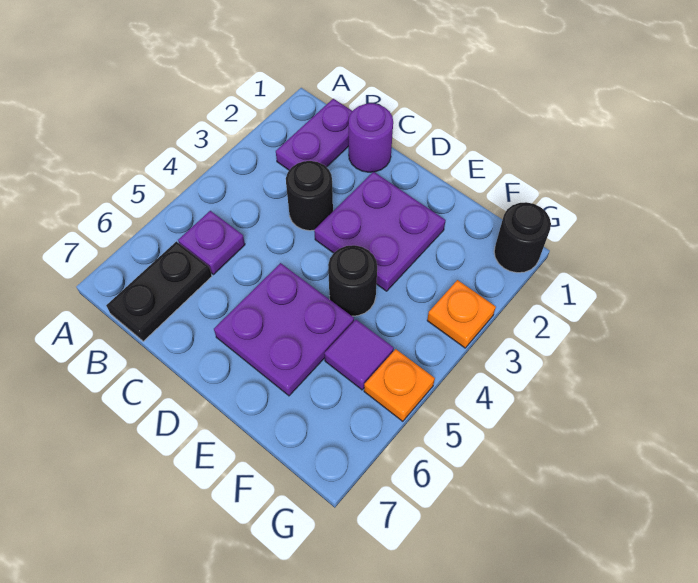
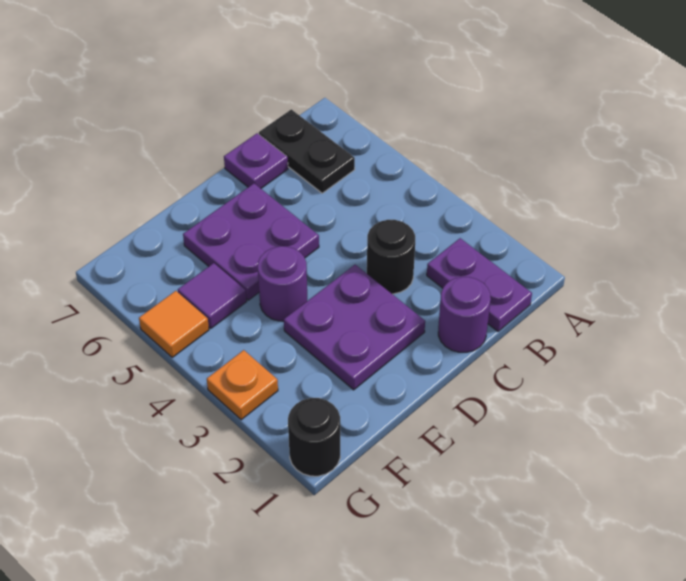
purple 1x1 plate [178,211,245,274] -> purple 1x1 plate moved to [224,133,288,188]
black 1x1 round brick [328,245,377,316] -> purple 1x1 round brick [258,246,307,321]
orange 1x1 plate [364,349,435,421] -> orange 1x1 tile [139,291,209,357]

